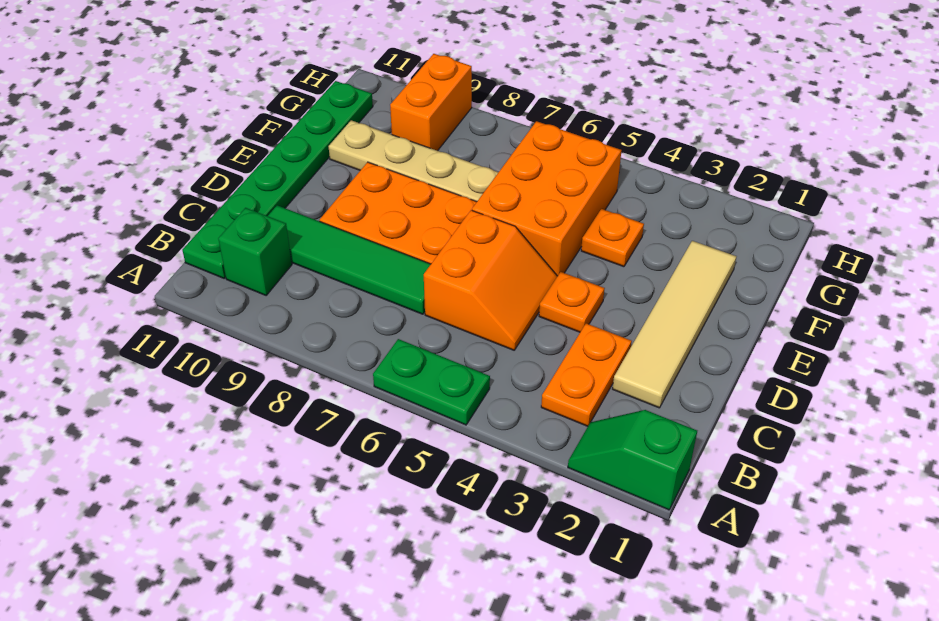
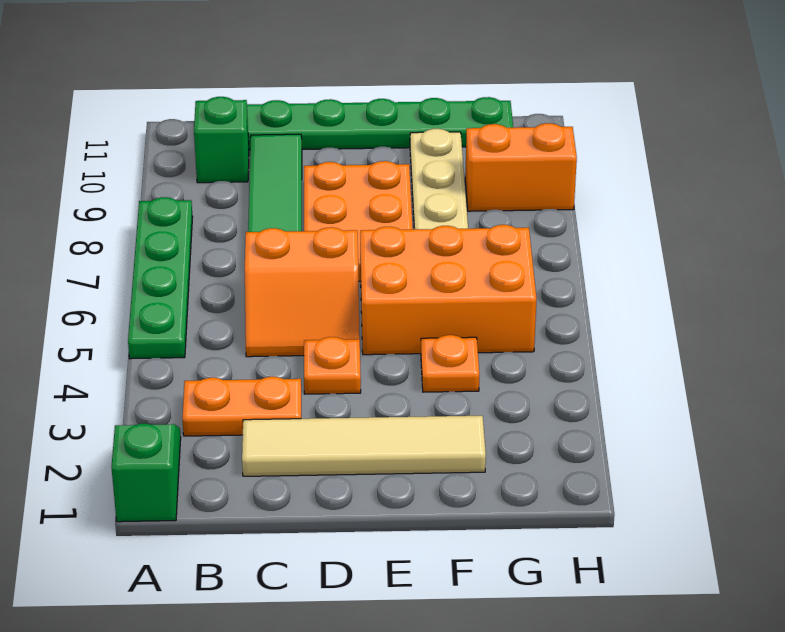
green 1x2 plate [373,339,490,425] -> green 1x4 plate [128,197,193,359]

